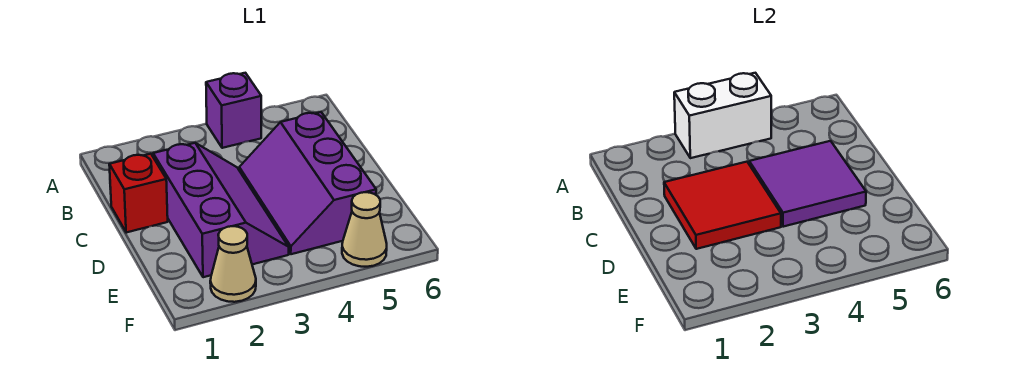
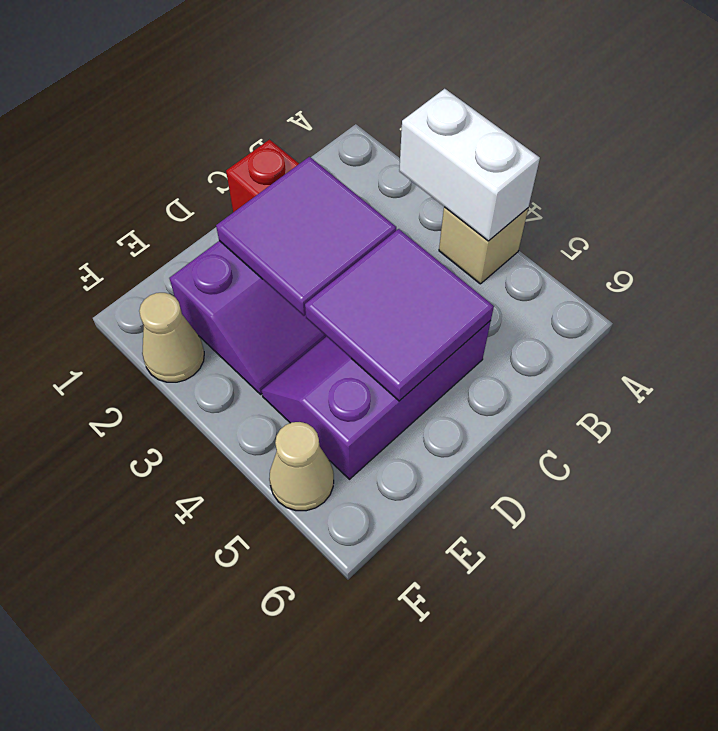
purple 1x1 brick [206,73,261,148] -> tan 1x1 brick [439,207,528,284]
red 2x2 tile [664,162,781,249] -> purple 2x2 tile [216,157,396,316]

